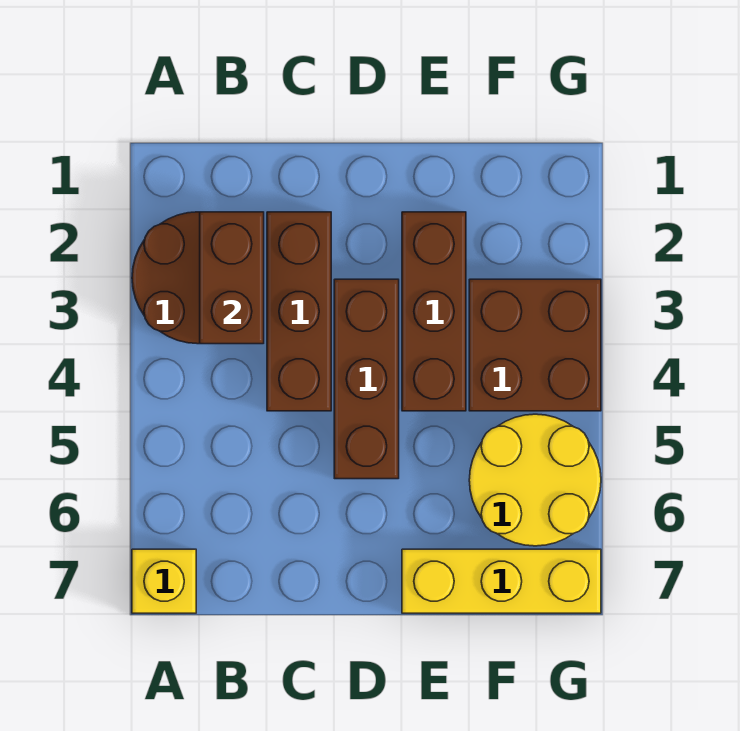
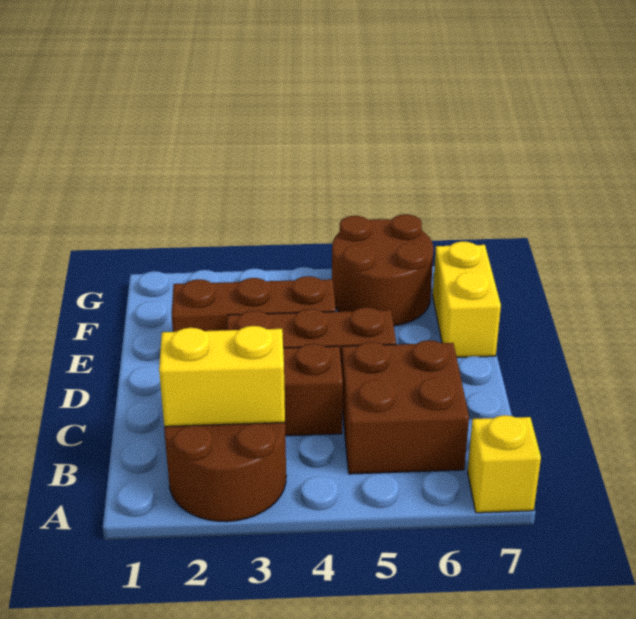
brown 1x2 brick [200,212,264,344] -> yellow 1x2 brick [159,326,285,426]
yellow 1x3 brick [402,549,601,613] -> yellow 1x2 brick [433,241,501,357]
brown 2x2 brick [469,279,601,411] -> brown 2x2 brick moved to [342,340,469,474]
yellow 2x2 round brick [469,414,601,546] -> brown 2x2 round brick [332,214,434,326]

